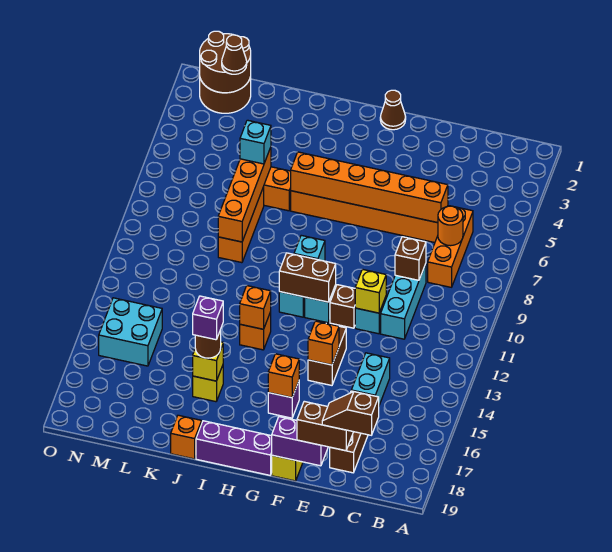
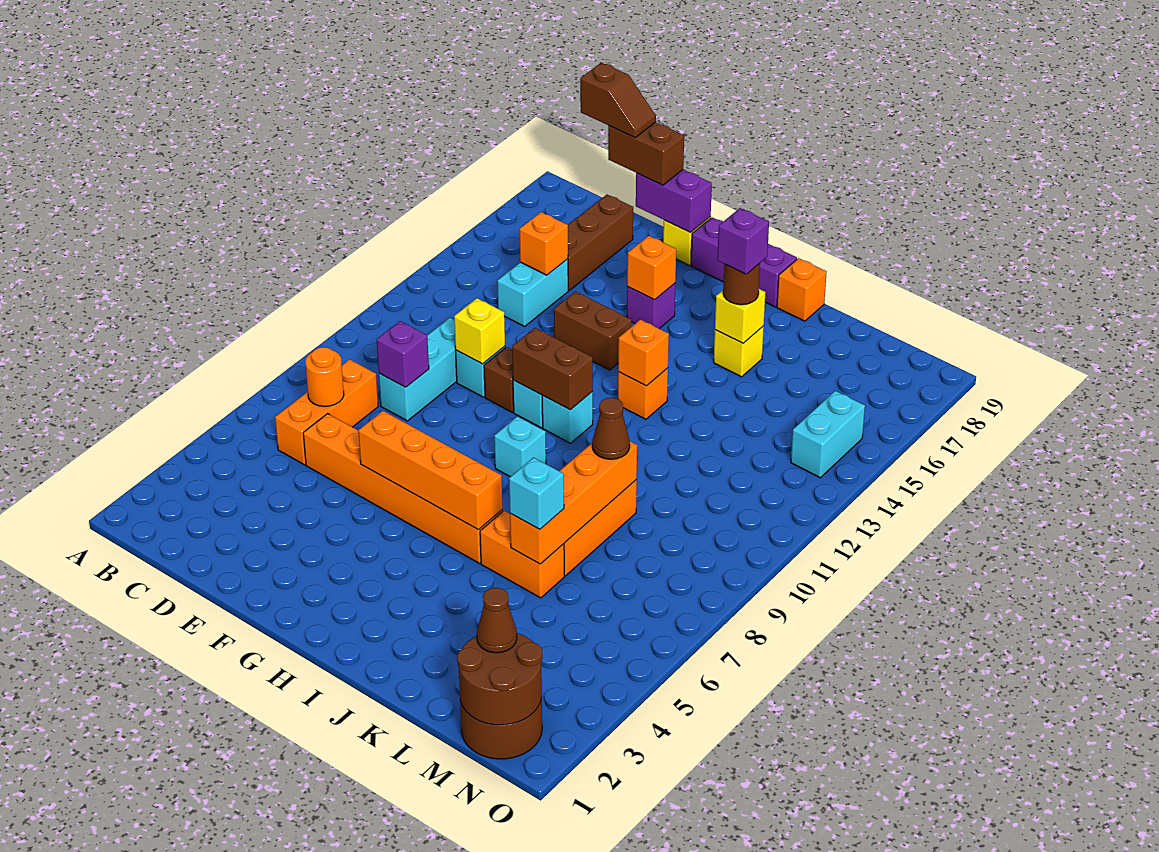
orange 1x6 brick [291,152,448,223] -> orange 1x4 brick [358,411,502,530]
brown 1x1 brick [395,237,426,280] -> purple 1x1 brick [377,321,429,387]
brown 1x2 brick [308,326,346,385] -> brown 1x2 brick turned to [554,292,632,370]
orange 1x1 brick [308,321,339,365] -> orange 1x1 brick moved to [520,212,568,275]
brown 1x1 cone [380,90,406,130] -> brown 1x1 cone moved to [592,398,630,459]
cyan 2x2 brick [99,298,162,366] -> cyan 1x2 brick [791,391,865,478]

